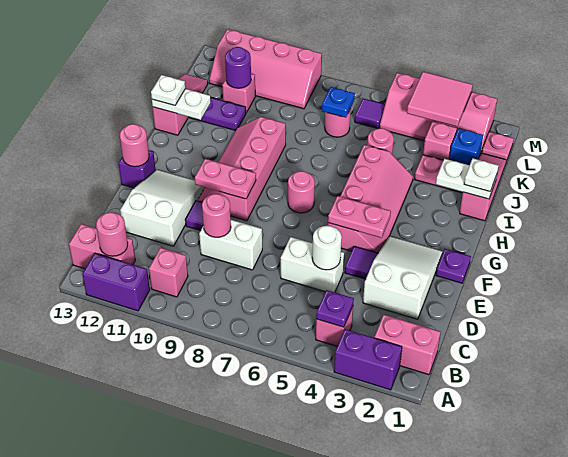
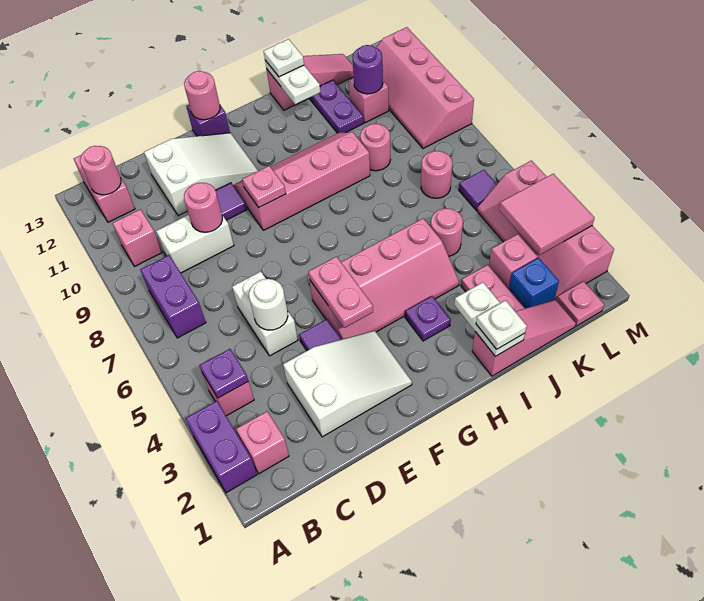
purple 1x2 brick [82,253,150,311] -> purple 1x2 brick moved to [141,255,206,338]
pink 1x2 brick [374,315,441,375] -> pink 1x1 brick [236,411,289,474]
white 1x2 brick [199,220,262,270] -> white 1x2 brick turned to [156,215,234,273]
purple 1x1 plate [436,249,471,283] -> purple 1x1 plate moved to [405,296,451,341]
pink 1x2 plate [195,159,256,199] -> pink 1x1 plate [242,166,286,207]
pink 1x1 round brick [288,171,315,213] -> pink 1x1 round brick moved to [360,124,391,171]
blue 1x1 plate [322,87,355,118] -> none

